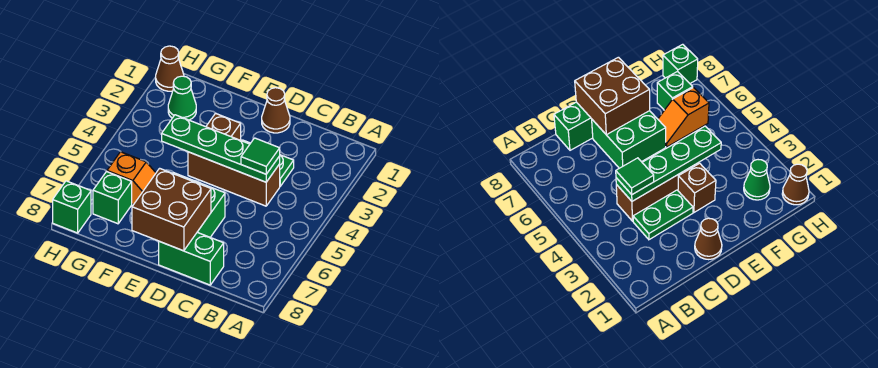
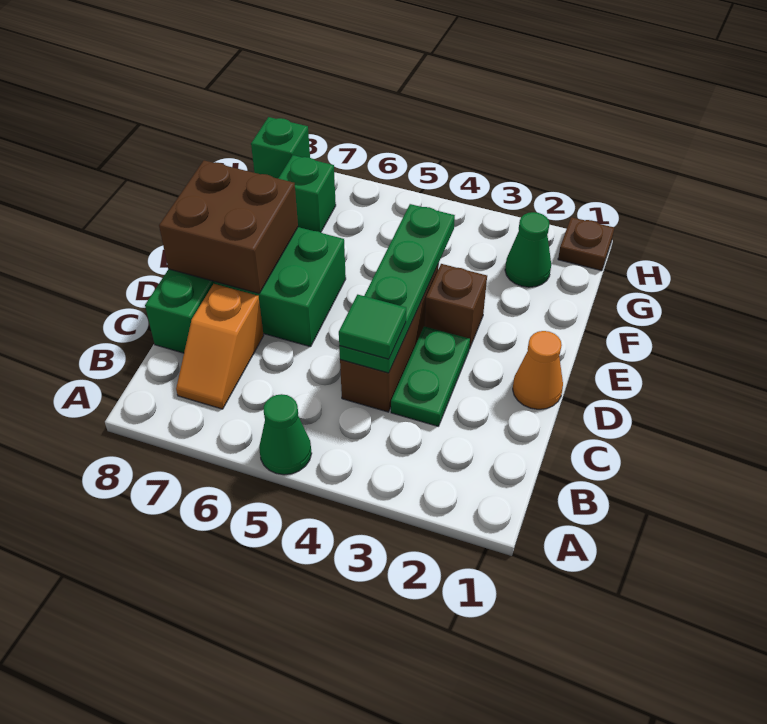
none -> green 1x1 cone [259,394,312,475]
brown 1x1 cone [262,88,290,133] -> orange 1x1 cone [513,331,563,409]
orange 1x2 slope [107,152,156,205] -> orange 1x2 slope moved to [176,284,264,409]
brown 1x1 cone [156,46,184,91] -> brown 1x1 plate [558,217,614,271]

